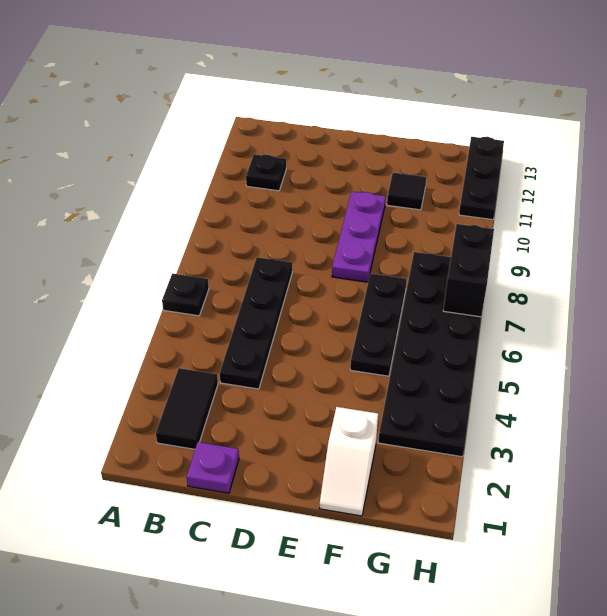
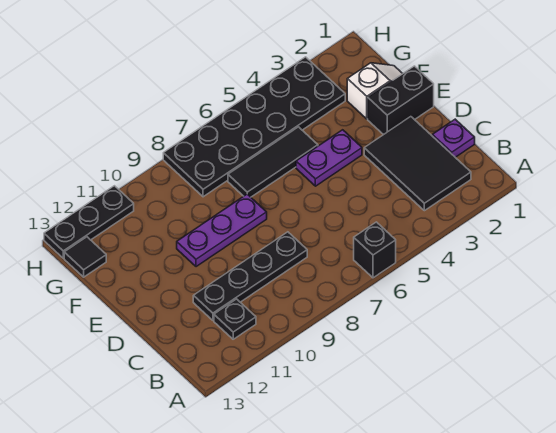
black 1x1 plate [162,273,209,316] -> black 1x1 brick [354,222,396,278]
black 1x2 tile [156,368,218,449] -> black 2x3 tile [364,117,471,211]
black 1x4 plate [220,257,292,389] -> black 1x4 plate moved to [193,232,307,320]
none -> purple 1x2 plate [296,130,362,186]
black 1x3 plate [350,273,407,376] -> black 1x3 tile [228,127,318,197]
black 1x1 tile [387,173,426,210] -> black 1x1 tile moved to [64,237,106,277]
black 1x2 brick [443,224,494,317] -> black 1x2 brick moved to [368,66,434,135]

